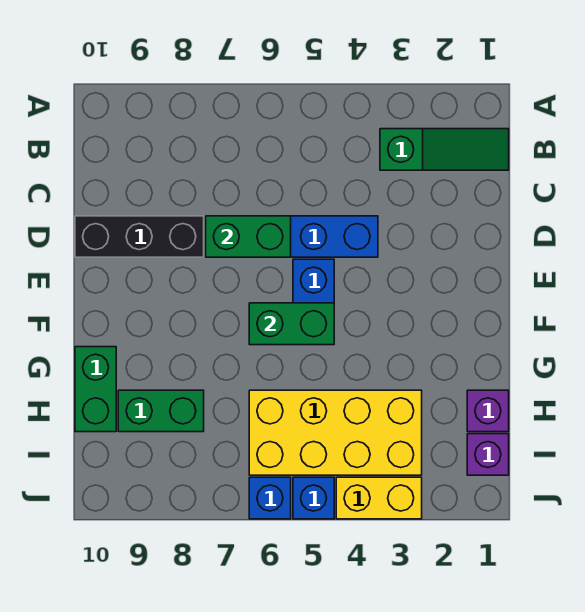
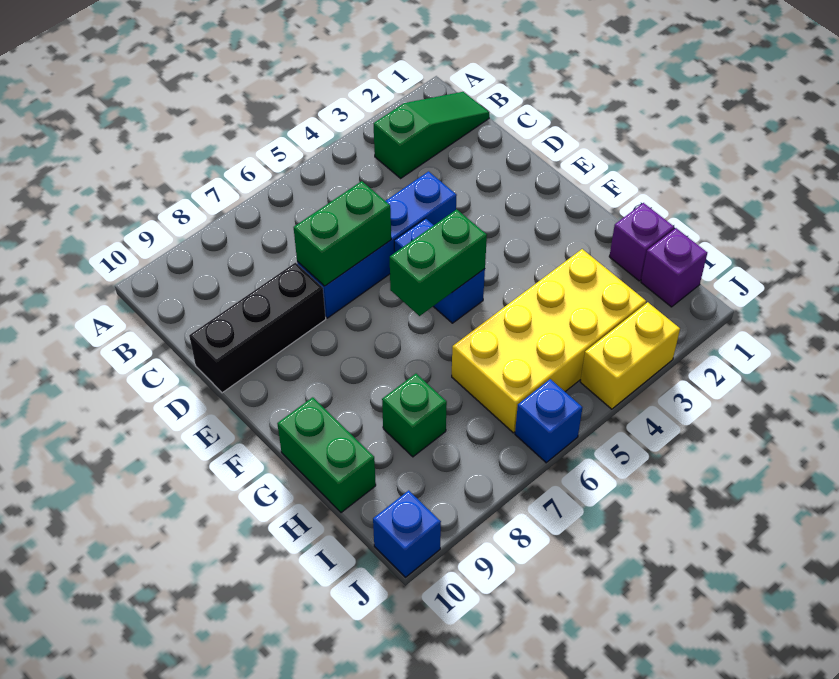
green 1x2 brick [118,390,204,432] -> green 1x1 brick [382,374,447,457]
blue 1x1 brick [293,477,334,519] -> blue 1x1 brick moved to [373,490,441,577]

